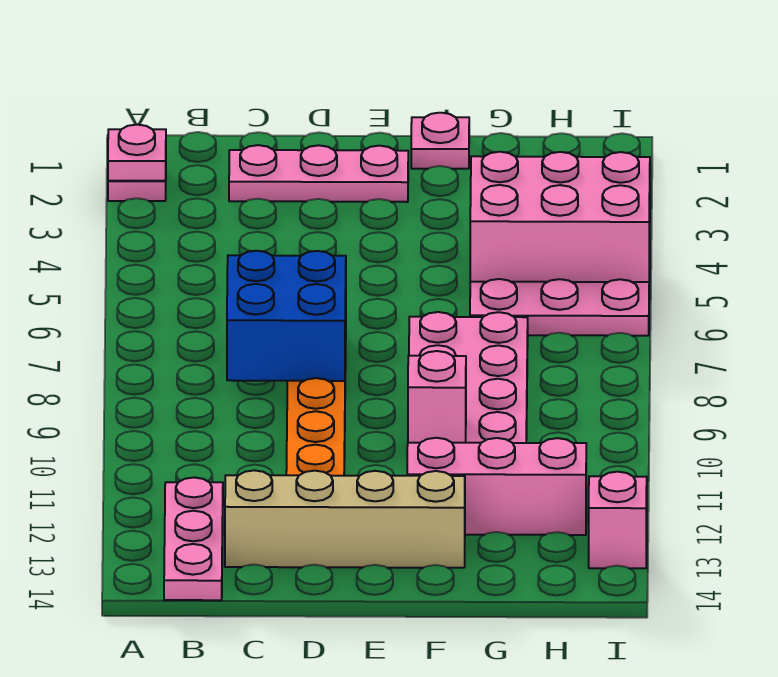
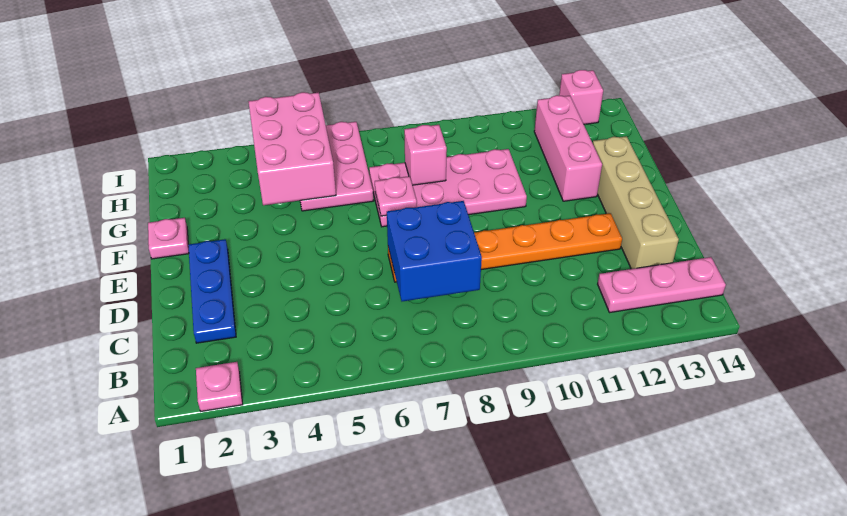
pink 1x1 plate [108,125,166,181] -> pink 1x1 plate moved to [375,176,417,216]
pink 1x3 plate [229,145,408,202] -> blue 1x3 plate [188,239,236,343]
pink 1x1 brick [408,351,466,443] -> pink 1x1 brick moved to [404,125,447,185]

